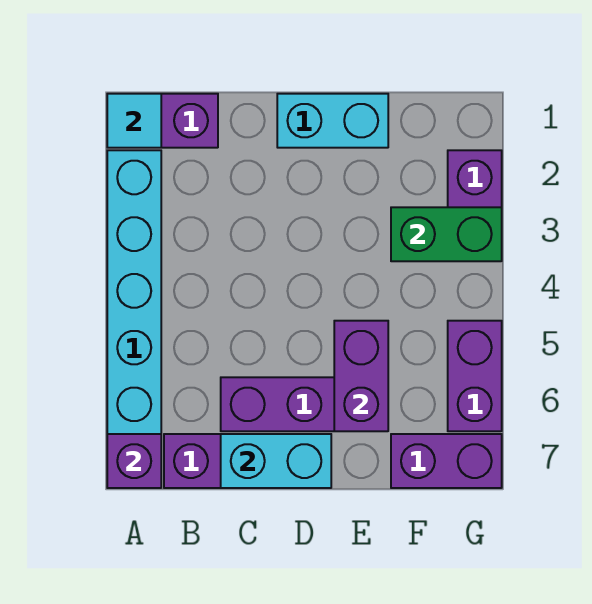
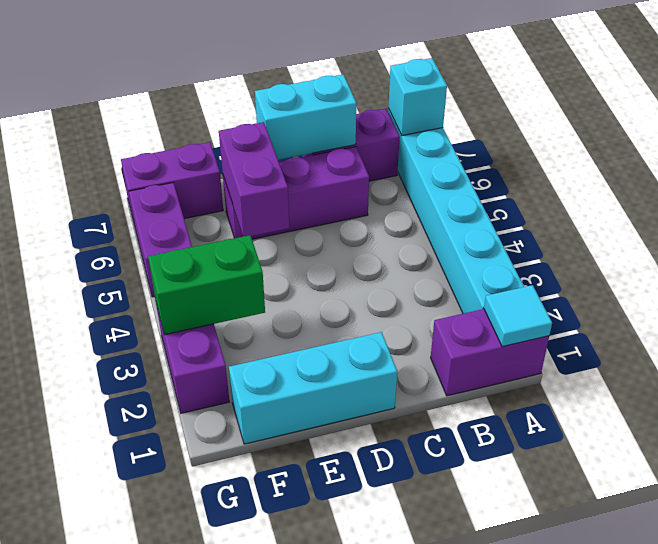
purple 1x1 brick [107,434,161,488] -> cyan 1x1 brick [388,58,447,136]
cyan 1x2 brick [277,94,388,148] -> cyan 1x3 brick [229,332,397,444]

